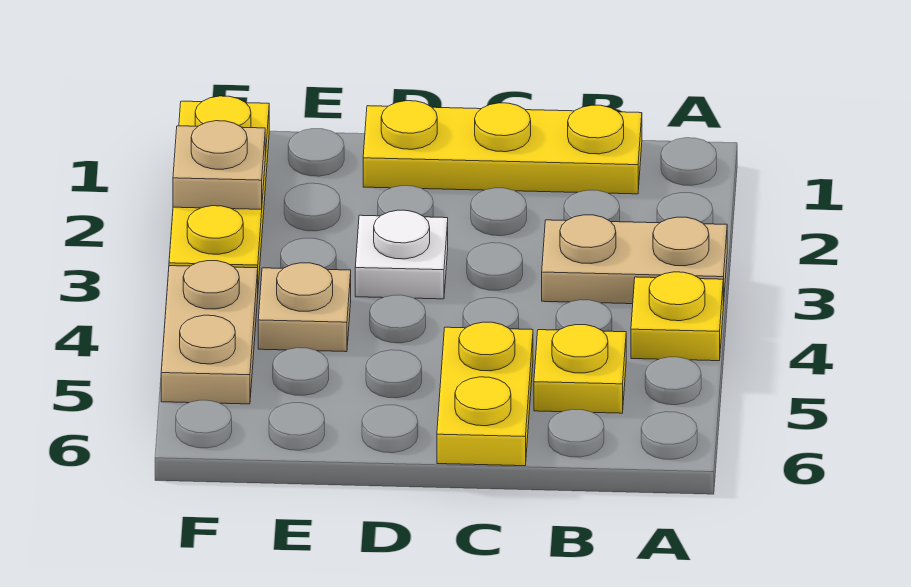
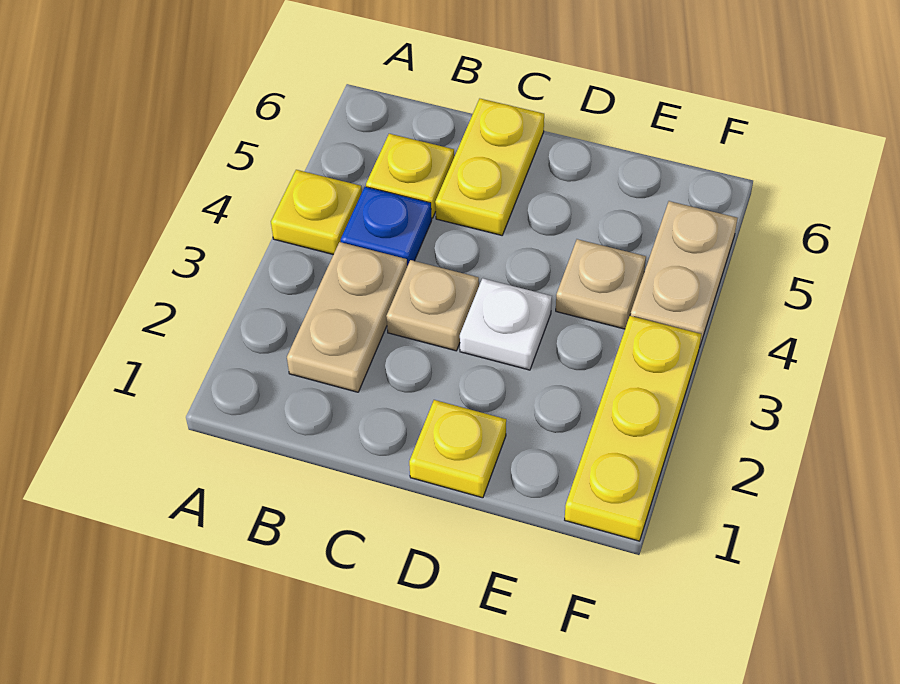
tan 1x2 plate [542,215,727,306] -> tan 1x2 plate turned to [287,242,407,392]
yellow 1x3 plate [363,101,642,194] -> yellow 1x1 plate [409,400,506,498]
none -> blue 1x1 plate [341,187,432,266]
tan 1x1 plate [173,121,265,209] -> tan 1x1 plate moved to [386,260,479,351]

